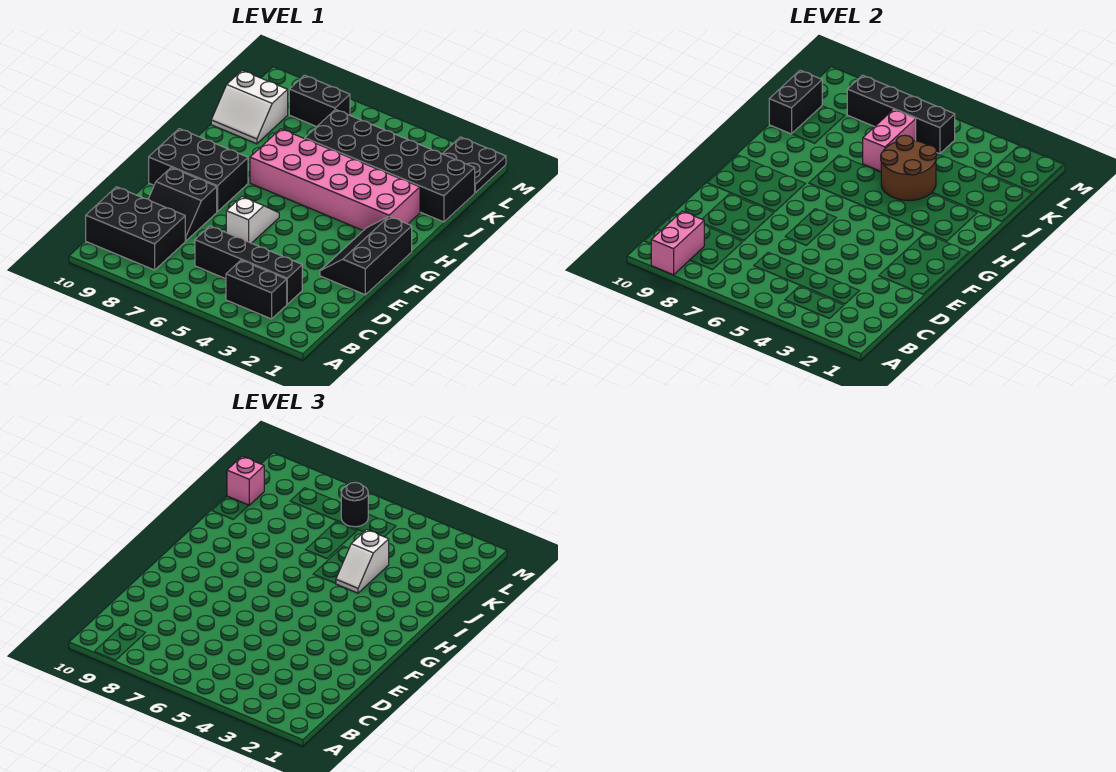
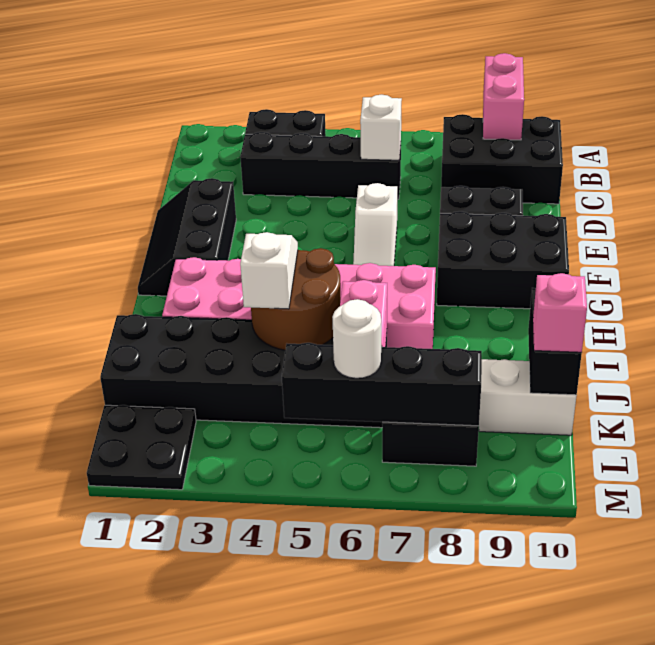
none -> white 1x1 brick [360,95,402,160]
black 2x3 slope [320,216,412,295] -> black 2x3 slope turned to [138,178,236,296]
black 1x1 round brick [341,482,368,527] -> white 1x1 round brick [333,299,381,378]

